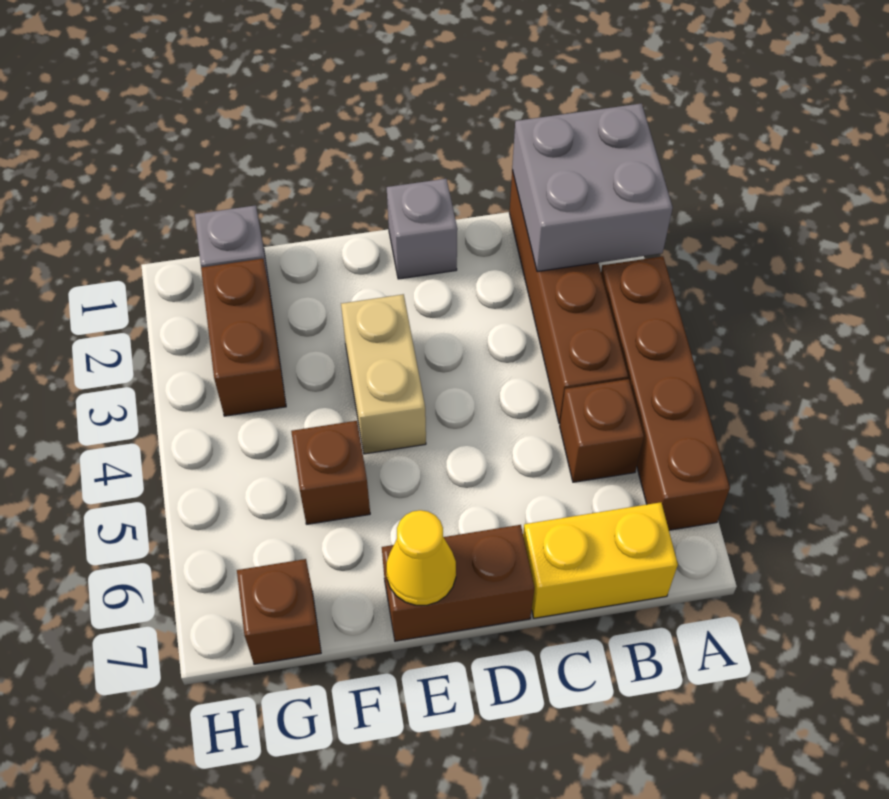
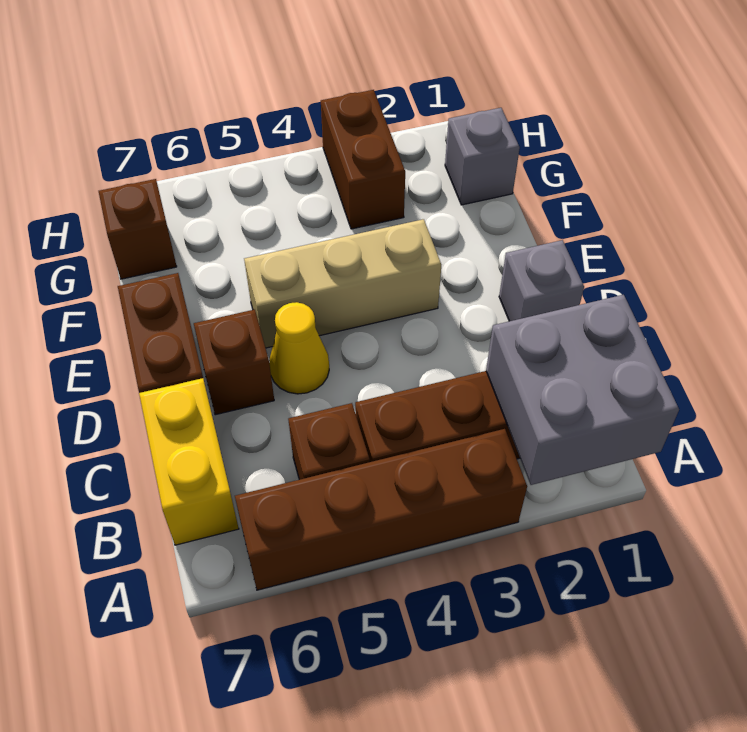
tan 1x2 brick [341,294,426,454] -> tan 1x3 brick [244,219,441,348]
yellow 1x1 cone [386,510,456,605] -> yellow 1x1 cone moved to [269,302,329,394]
brown 1x1 brick [291,421,370,524] -> brown 1x1 brick moved to [194,310,274,415]
brown 1x2 brick [201,258,286,416] -> brown 1x2 brick turned to [321,90,405,229]

